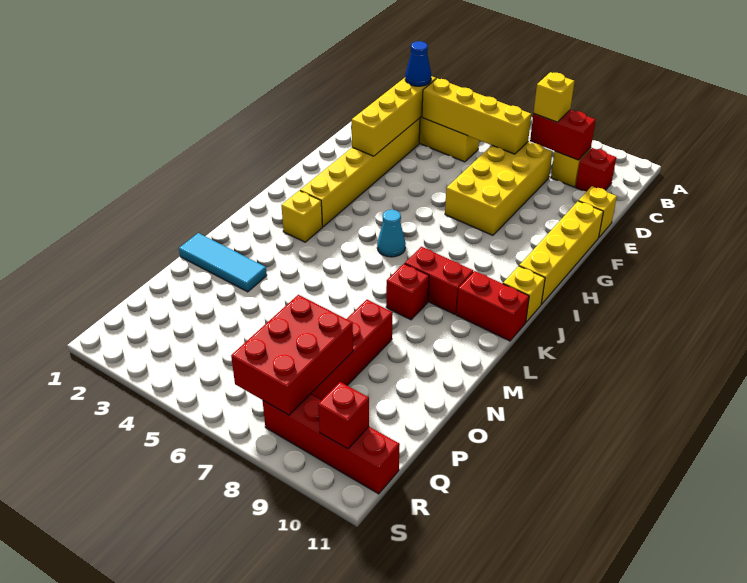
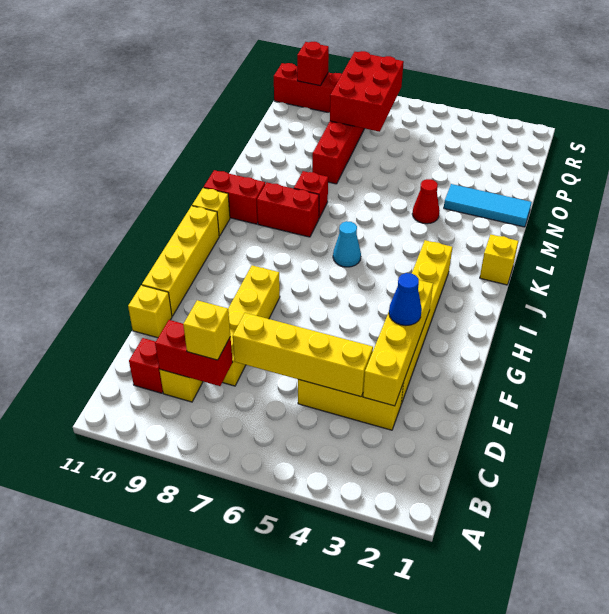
blue 1x1 cone [405,41,431,86] -> blue 1x1 cone moved to [389,273,422,326]
yellow 2x4 brick [445,142,553,235] -> yellow 1x4 brick [222,265,280,386]
yellow 1x1 brick [281,191,322,242] -> yellow 1x1 brick moved to [480,235,518,285]
none -> red 1x1 cone [412,179,440,224]

